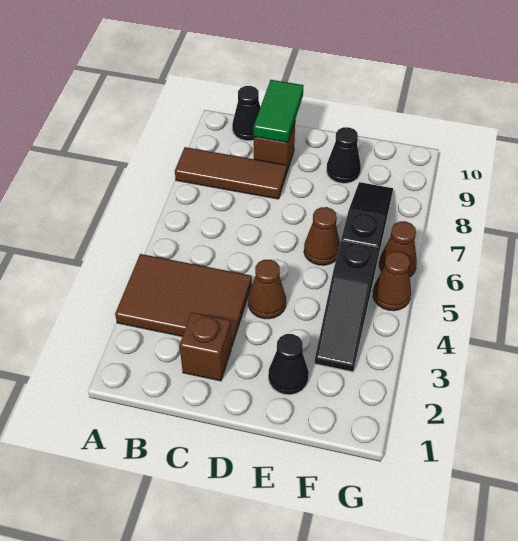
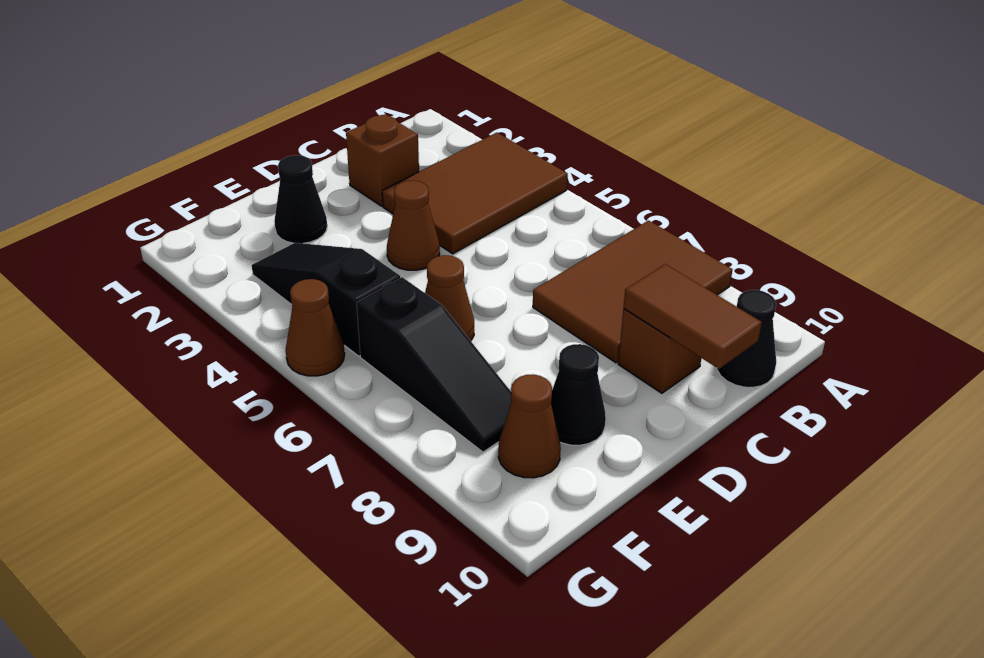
brown 1x3 tile [175,147,287,199] -> brown 2x3 tile [533,221,732,363]
green 1x2 tile [254,80,304,143] -> brown 1x2 tile [623,264,762,369]
brown 1x1 cone [379,221,417,277] -> brown 1x1 cone moved to [498,374,561,478]

